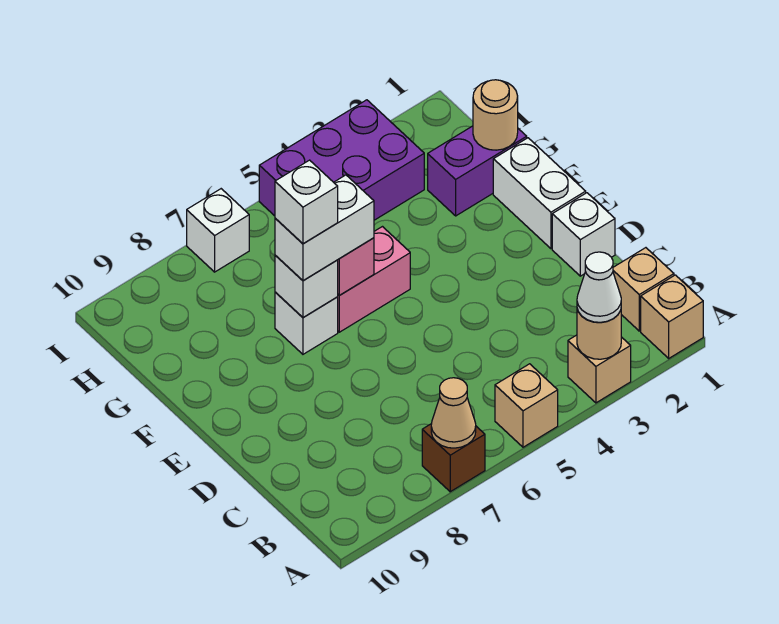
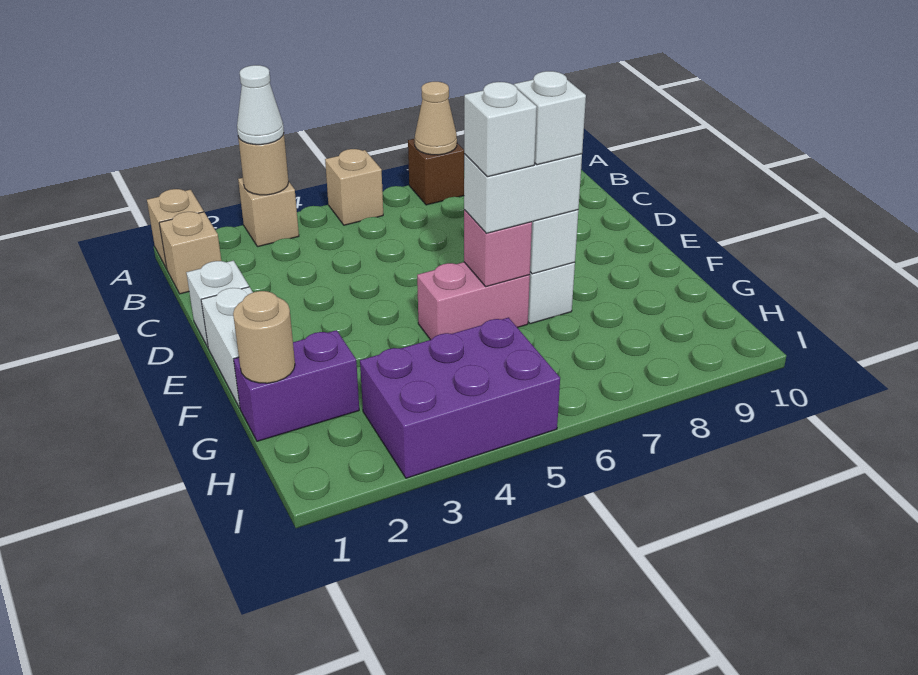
white 1x1 brick [187,189,249,272] -> white 1x1 brick moved to [464,82,537,177]

